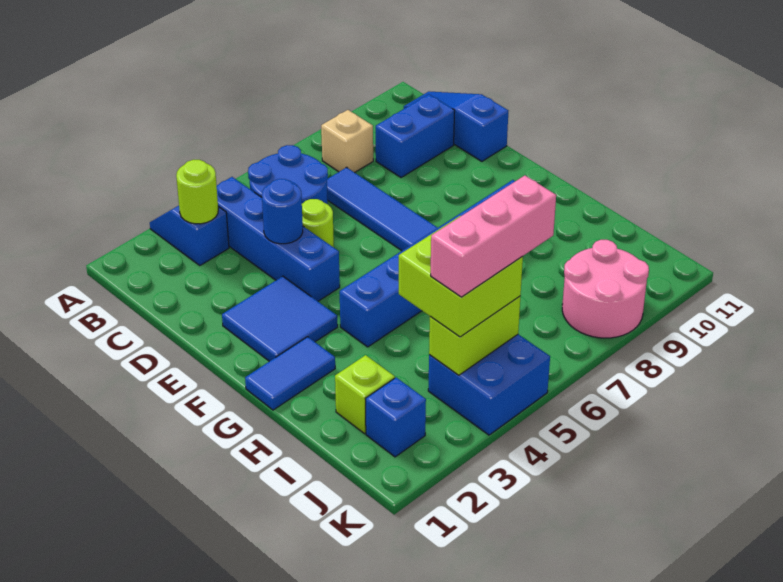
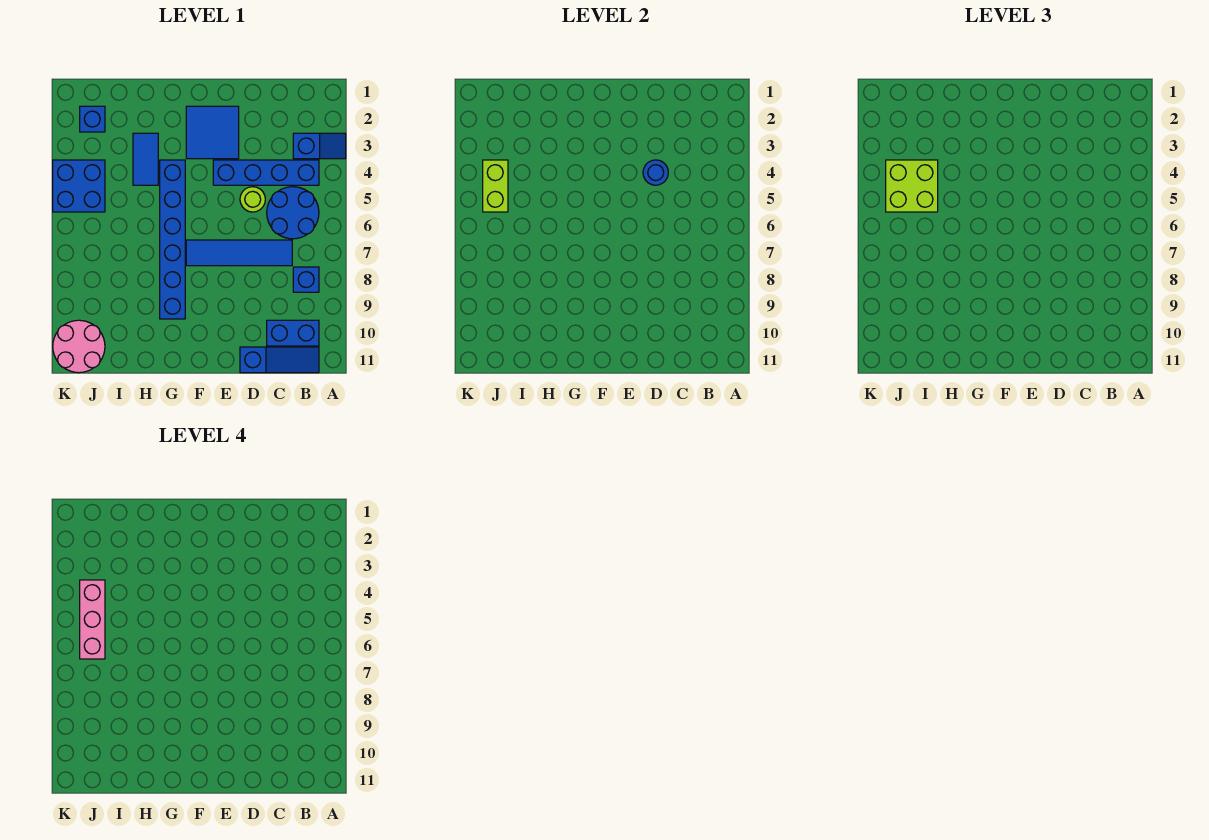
lime 1x1 round brick [176,160,218,224] -> none
tan 1x1 brick [321,110,373,173] -> blue 1x1 brick [293,267,319,292]
blue 1x2 brick [376,94,455,178] -> blue 1x2 brick turned to [267,320,319,346]
blue 1x2 tile [245,337,335,410] -> blue 1x2 tile moved to [133,133,158,185]
lime 1x1 brick [335,355,395,434] -> none
pink 2x2 round brick [562,240,649,338] -> pink 2x2 round brick moved to [53,320,105,373]

